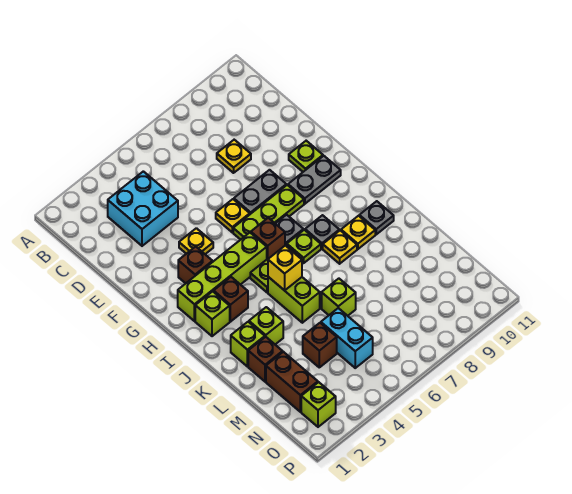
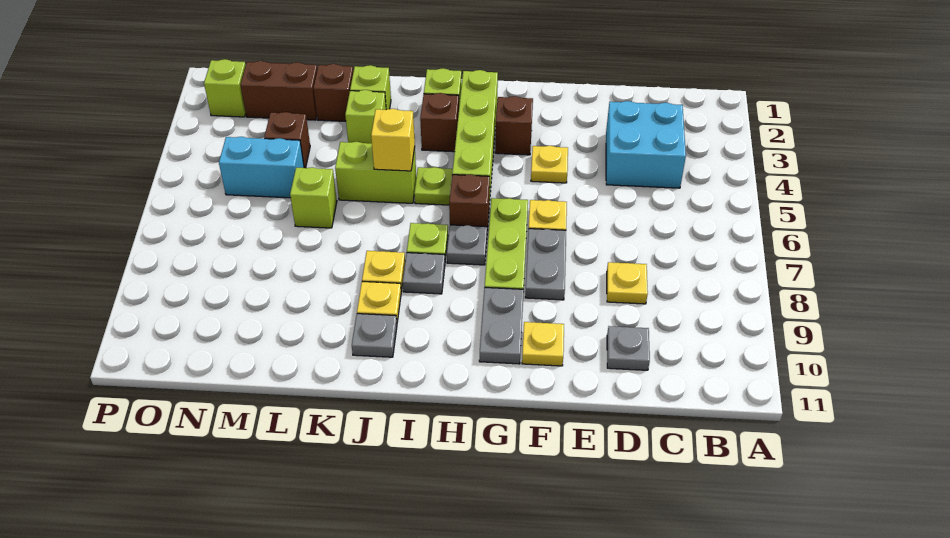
none -> grey 1x1 plate [607,326,650,370]
lime 1x1 plate [289,141,323,172] -> yellow 1x1 plate [522,322,564,366]

